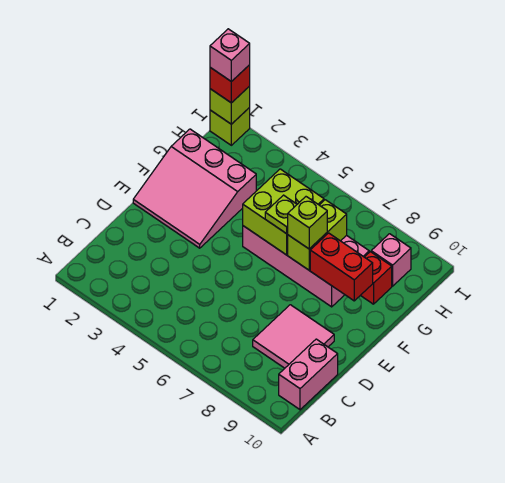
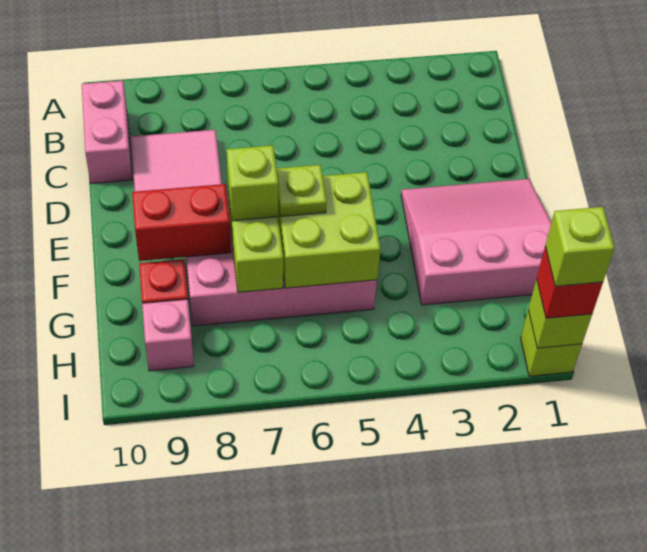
pink 1x1 brick [210,29,250,82] -> lime 1x1 brick [545,207,614,286]

